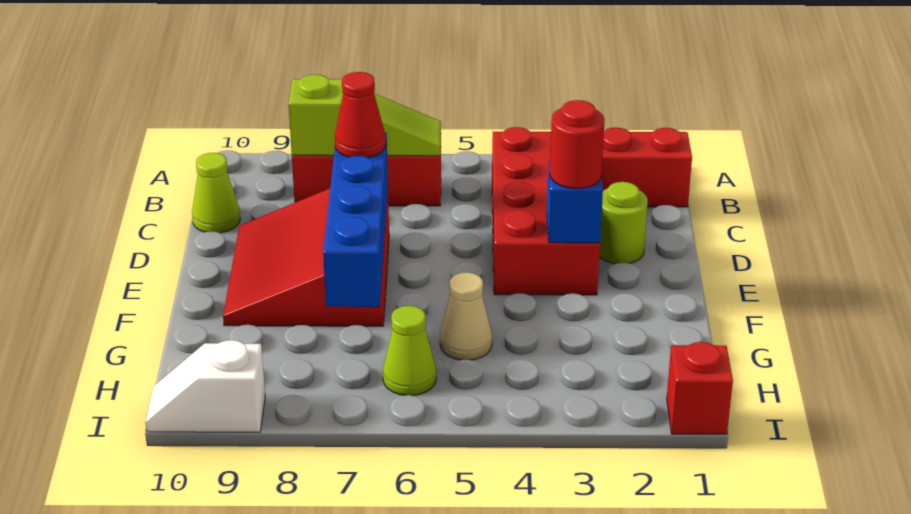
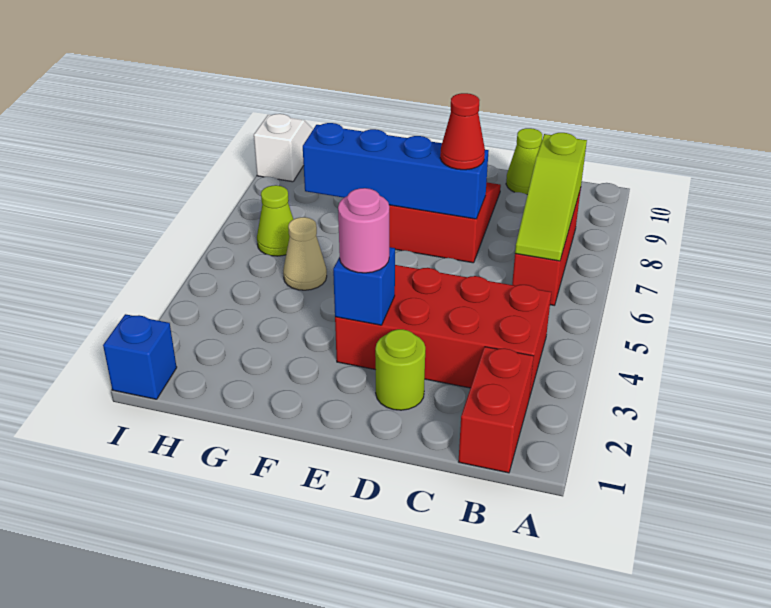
red 1x1 round brick [550,100,604,189] -> pink 1x1 round brick [338,188,389,273]
red 1x1 brick [667,342,733,434] -> blue 1x1 brick [103,314,177,399]

